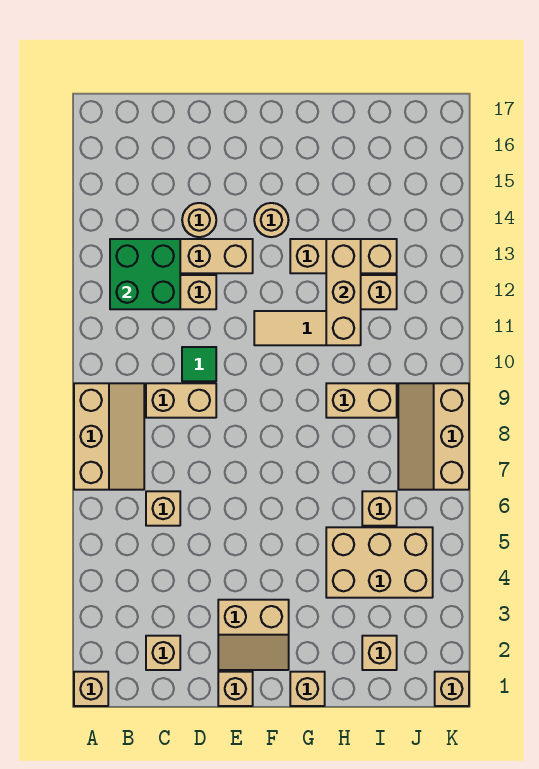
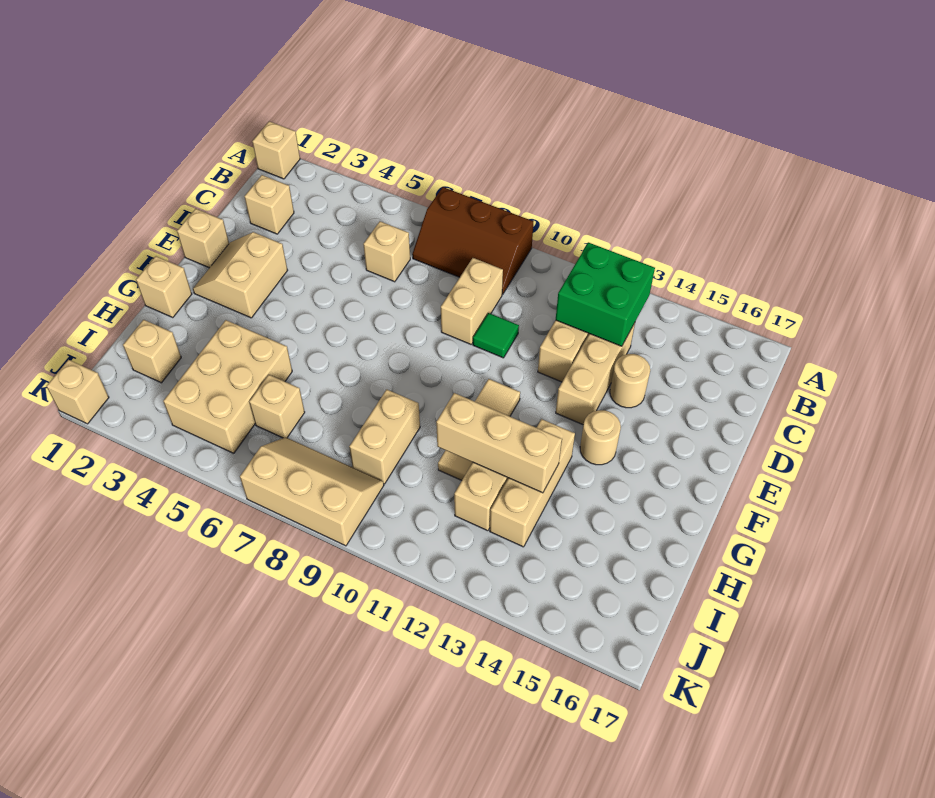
tan 2x3 slope [74,383,144,490] -> brown 2x3 slope [412,187,533,294]

